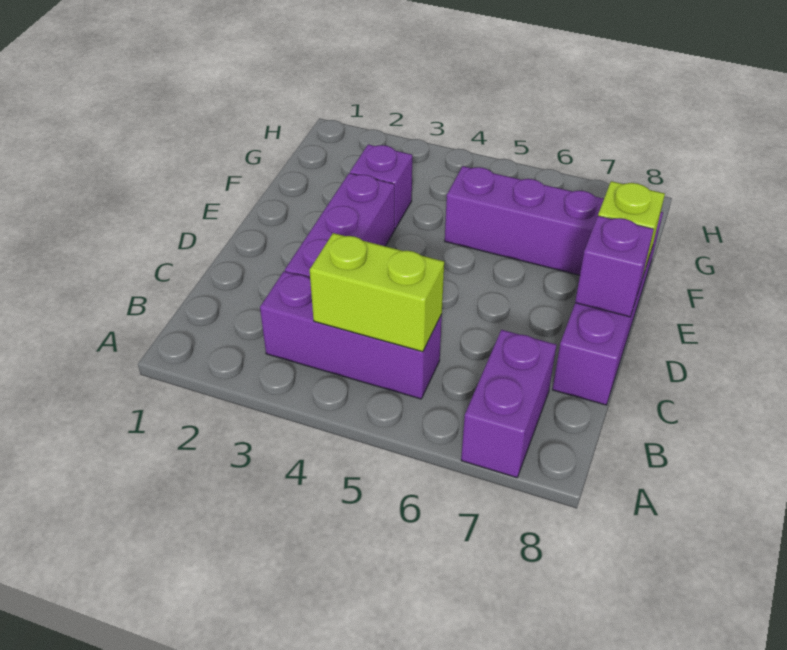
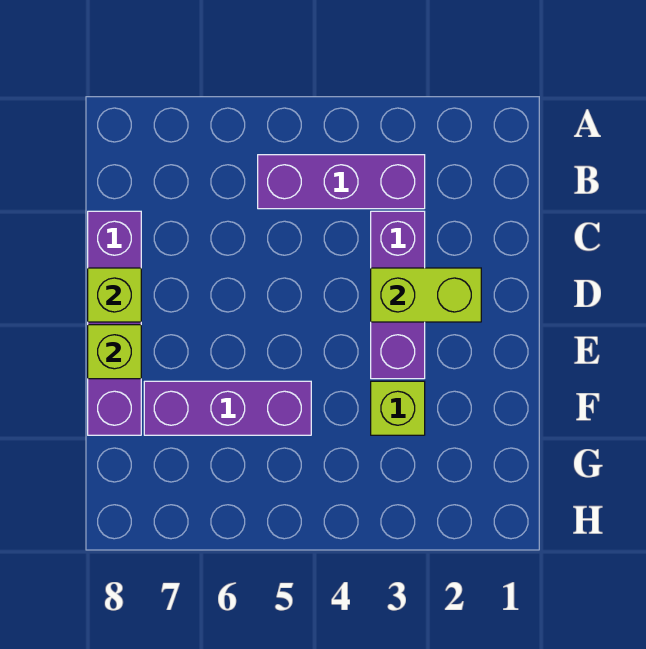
purple 1x2 brick [461,330,556,478] -> none
lime 1x2 brick [310,233,444,352] -> lime 1x2 brick moved to [371,268,481,322]
purple 1x1 brick [575,216,654,317] -> lime 1x1 brick [88,268,141,322]
purple 1x1 brick [350,144,412,229] -> lime 1x1 brick [371,381,425,435]

